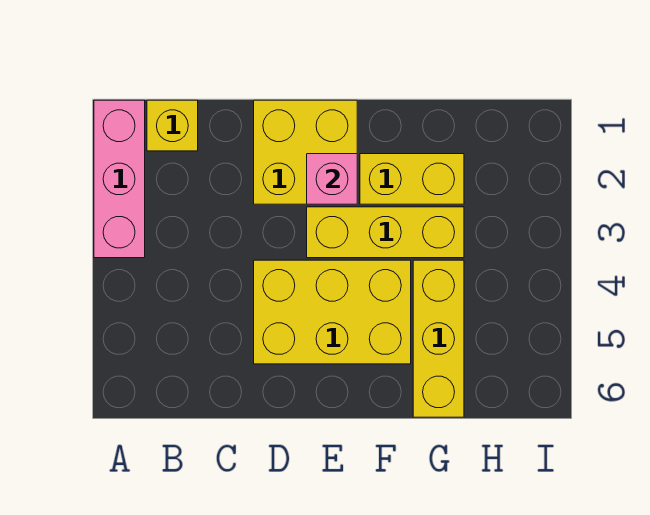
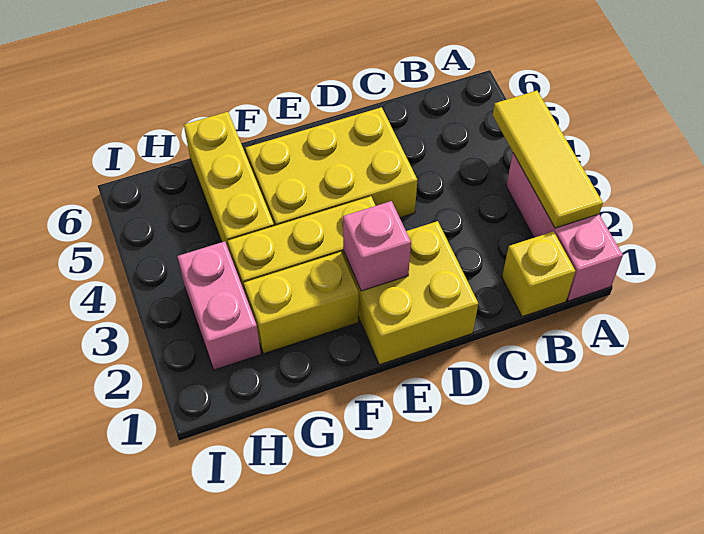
none -> yellow 1x3 tile [493,91,603,228]
none -> pink 1x2 brick [177,241,261,370]

